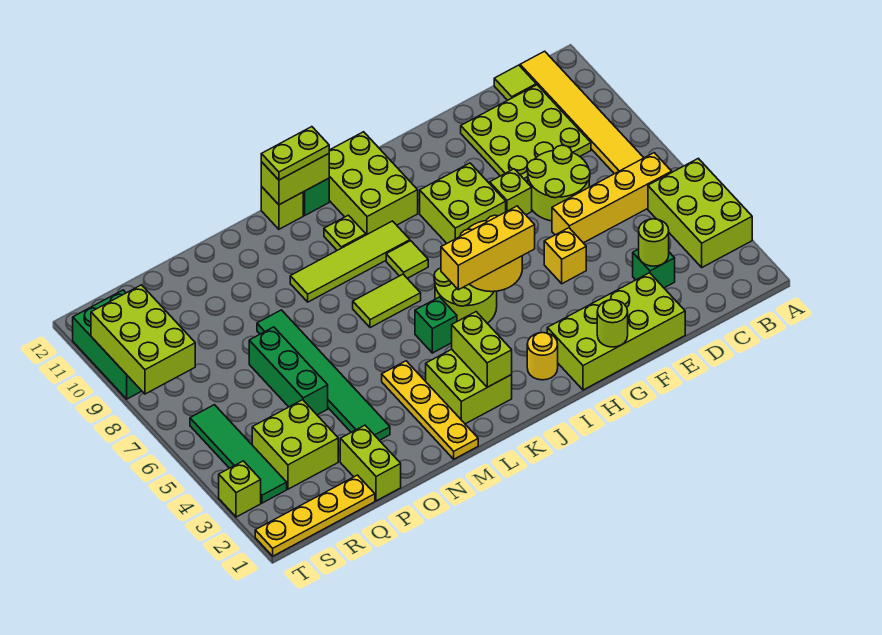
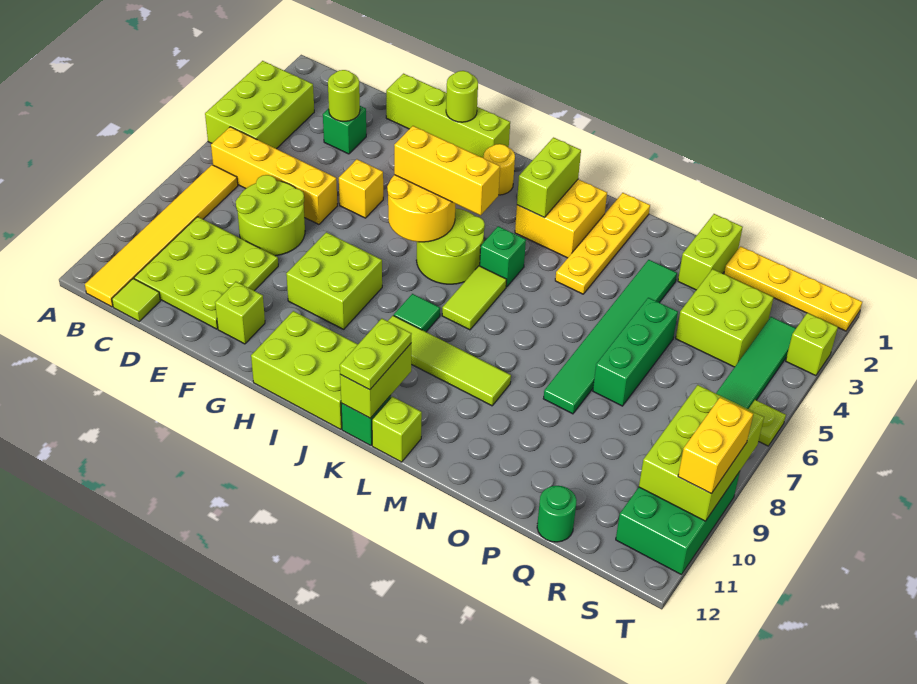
lime 2x4 brick [547,273,685,390] -> lime 1x4 brick [386,74,510,158]
lime 1x1 brick [490,169,532,215] -> lime 1x1 brick moved to [215,282,265,344]
lime 2x3 brick [329,132,418,235] -> lime 2x3 brick turned to [251,311,358,429]
lime 1x1 tile [386,241,428,278] -> green 1x1 tile [394,294,440,332]
lime 2x2 brick [426,349,512,424] -> yellow 2x2 brick [515,179,607,258]
lime 1x2 tile [353,274,421,328] -> lime 1x2 tile turned to [442,266,507,330]
lime 1x1 plate [324,215,366,250] -> lime 1x1 plate moved to [749,400,786,446]
lime 1x2 brick [261,154,329,205] -> lime 1x2 brick turned to [340,344,411,418]
lime 1x2 plate [261,127,329,180] -> lime 1x2 plate turned to [340,319,411,390]
none -> green 1x1 round brick [537,486,577,542]
none -> yellow 1x2 brick [678,397,753,494]

